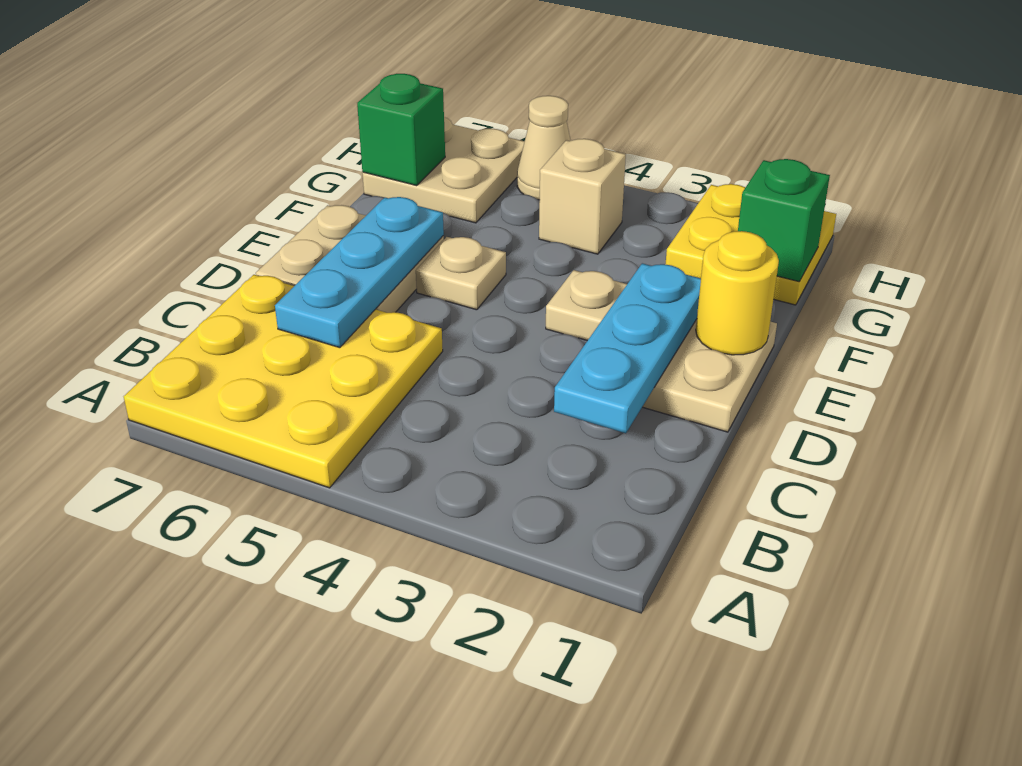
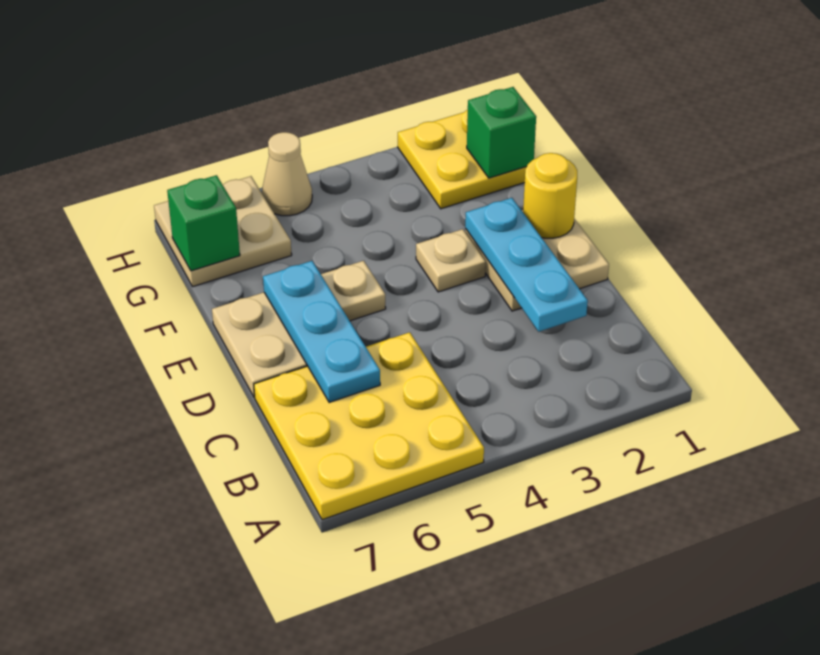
tan 1x1 brick [539,139,626,254] -> none

